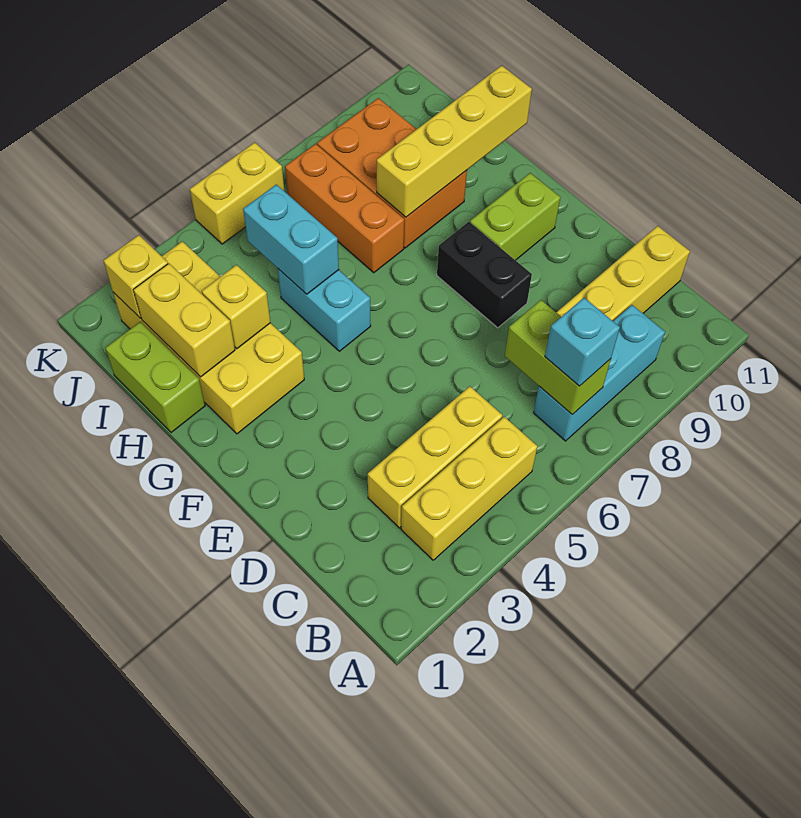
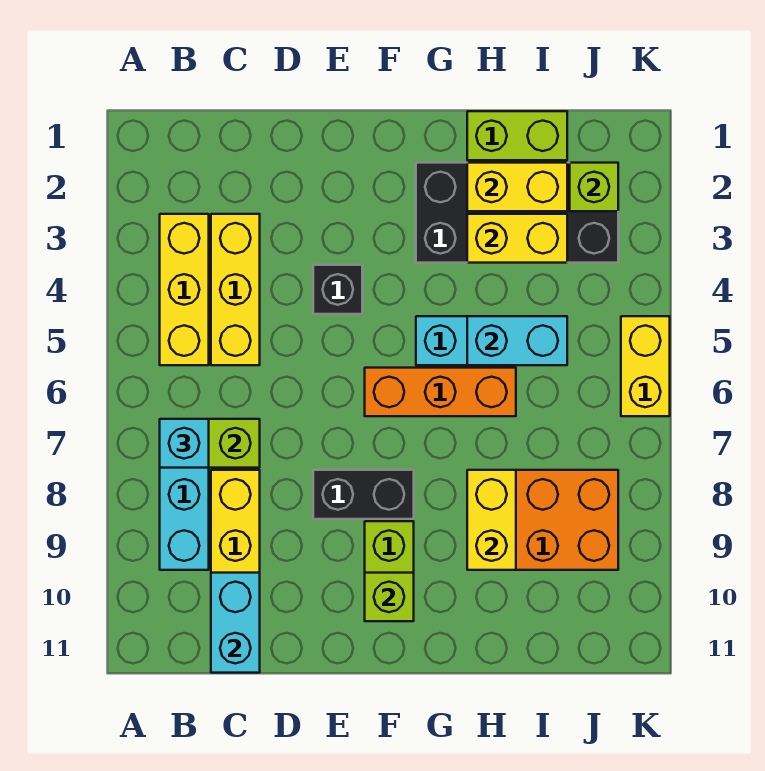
none -> cyan 1x2 brick [211,573,260,673]
none -> black 1x1 brick [313,265,362,314]
none -> lime 1x1 brick [365,573,414,621]
yellow 2x4 brick [113,241,304,434] -> black 2x4 brick [416,163,618,263]
yellow 1x1 brick [202,265,270,349] -> yellow 1x2 brick [467,214,567,263]
orange 1x3 brick [285,144,404,273] -> orange 1x3 brick moved to [365,368,516,416]
yellow 1x4 brick [377,66,532,217] -> yellow 1x2 brick [467,470,516,570]
yellow 1x1 brick [103,235,168,319] -> lime 1x1 brick [570,163,618,211]

